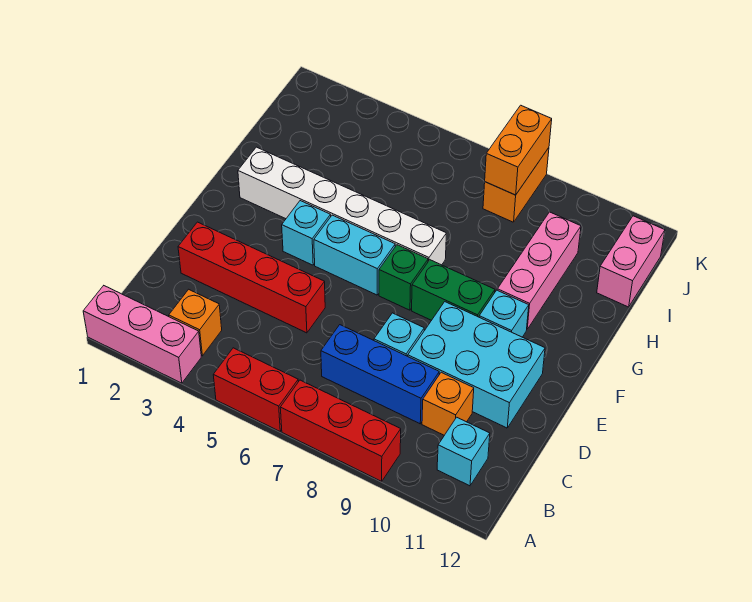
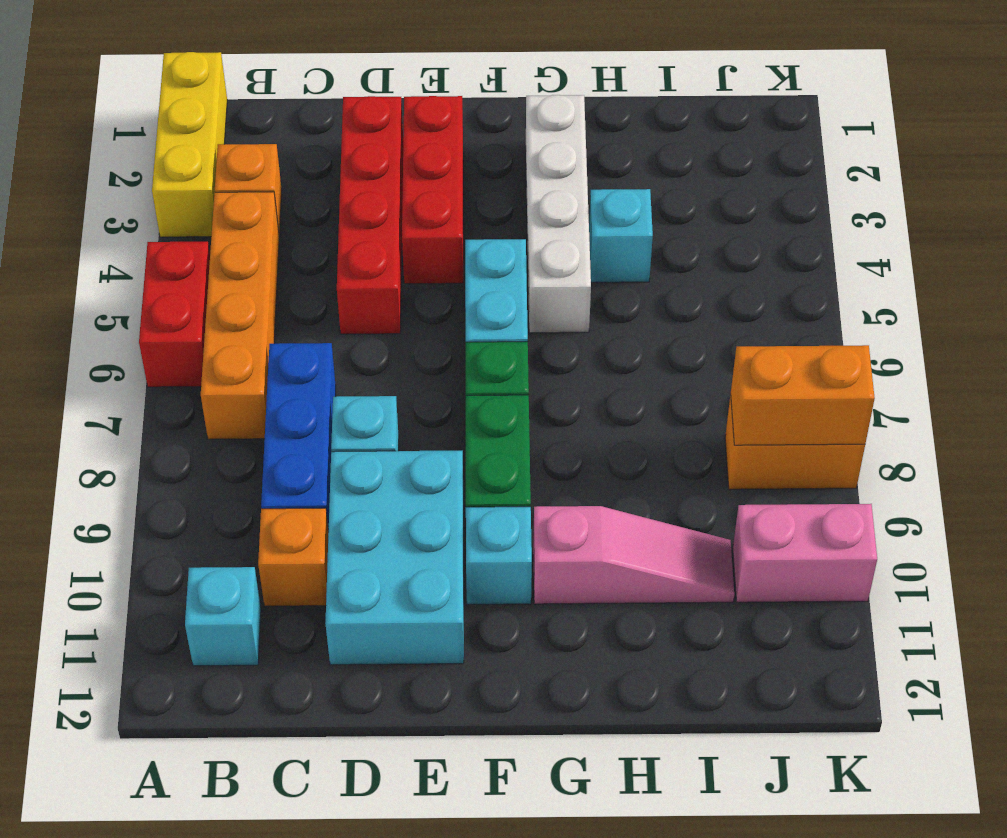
pink 1x3 brick [83,286,201,383] -> yellow 1x3 brick [152,52,227,237]
red 1x3 brick [280,380,401,481] -> red 1x3 brick moved to [402,96,463,284]
none -> orange 1x4 brick [201,192,279,439]
cyan 1x1 brick [282,201,331,265] -> cyan 1x1 brick moved to [589,189,653,282]
white 1x6 brick [238,147,447,265] -> white 1x4 brick [526,95,591,333]
pink 1x3 brick [497,212,581,329] -> pink 1x3 slope [533,506,734,604]
pink 1x2 brick [597,216,665,307] -> pink 1x2 brick moved to [733,504,877,602]

